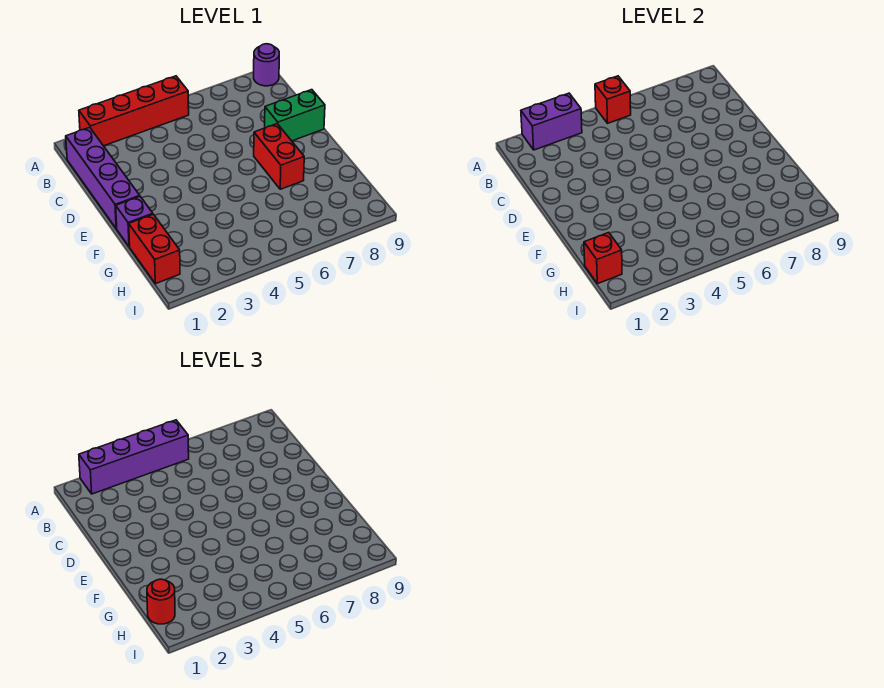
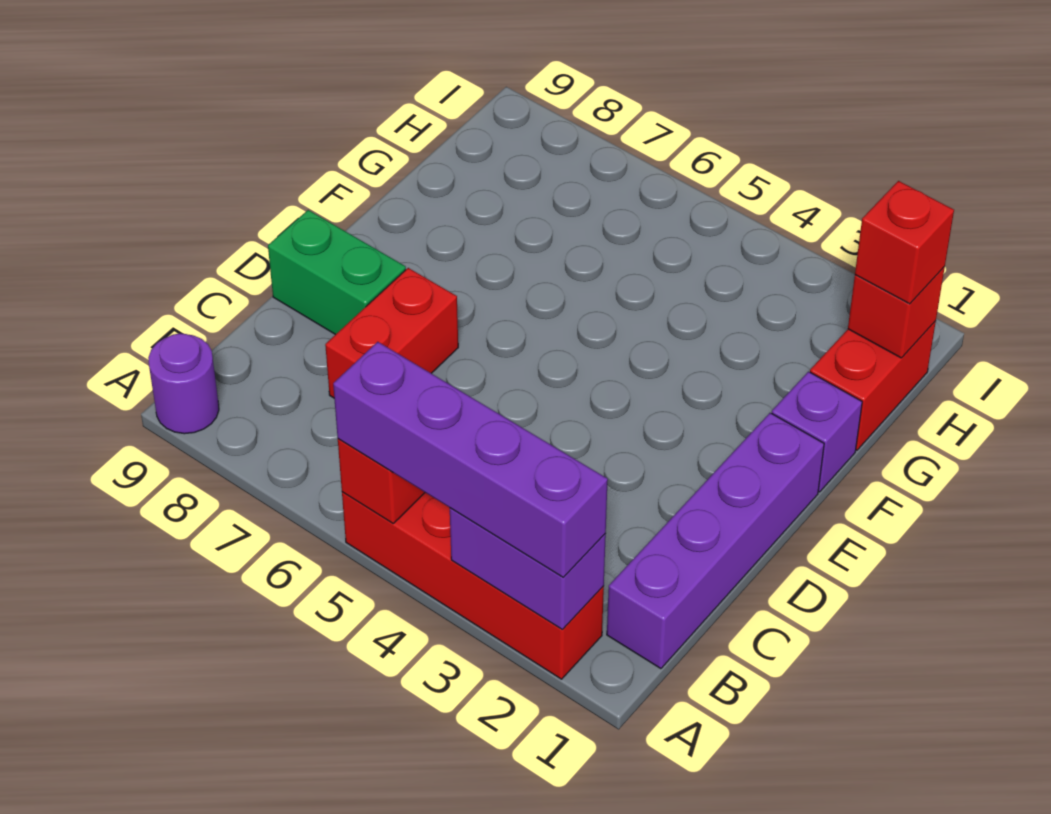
red 1x2 brick [254,124,304,189] -> red 1x2 brick moved to [325,268,458,398]
red 1x1 round brick [147,579,175,624] -> red 1x1 brick [855,181,954,304]

